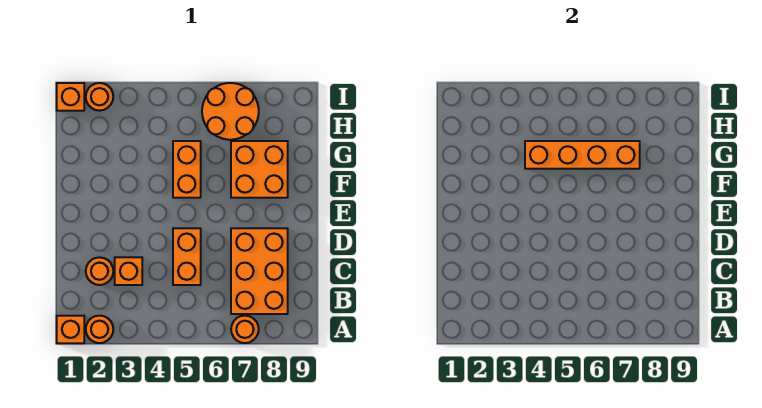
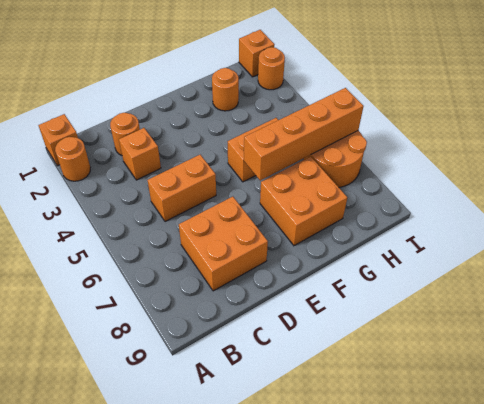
orange 1x1 round brick [231,316,259,343] -> orange 1x1 round brick moved to [212,68,239,111]
orange 2x3 brick [231,228,288,314] -> orange 2x2 brick [179,197,268,291]
orange 1x4 brick [525,141,640,169] -> orange 1x4 brick turned to [244,88,364,180]

